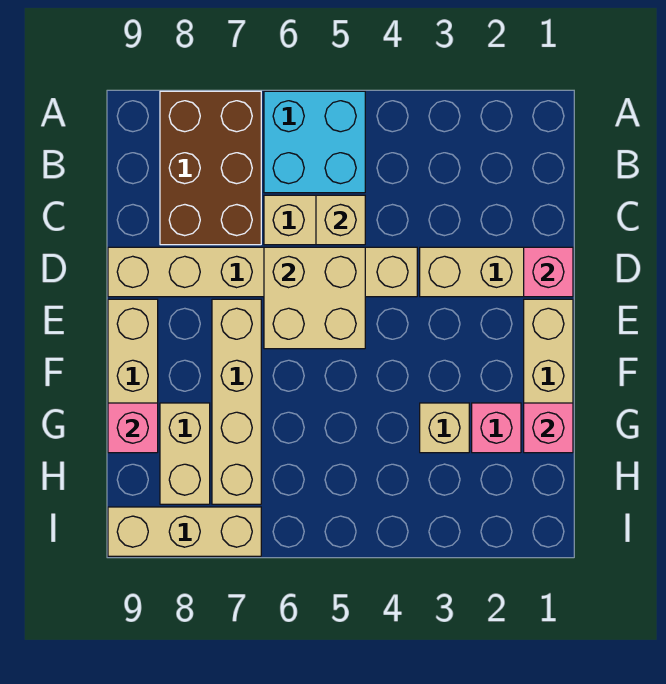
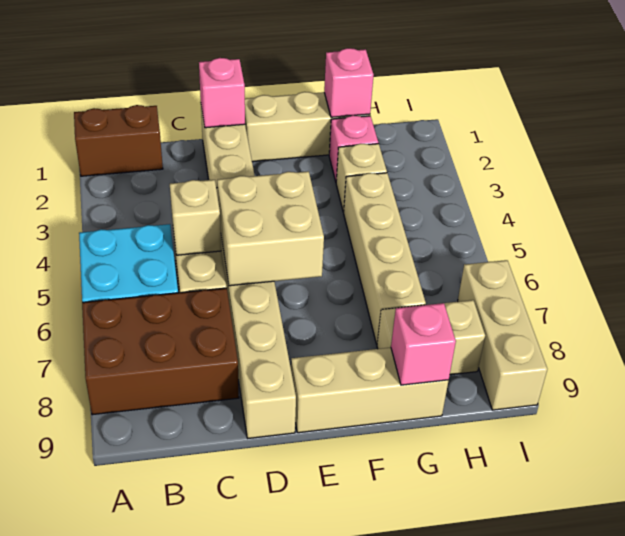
none -> brown 1x2 brick [74,105,163,176]
tan 1x4 brick [212,299,261,504] -> tan 1x4 brick turned to [344,173,426,344]

